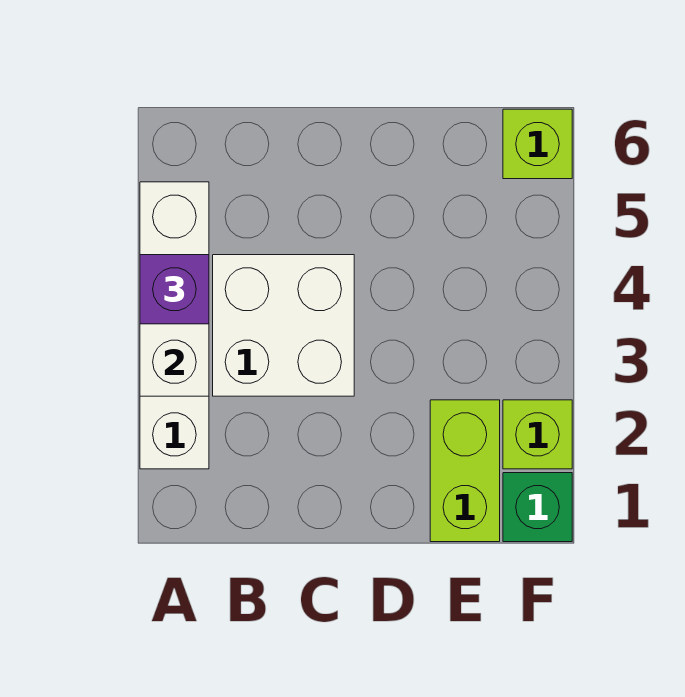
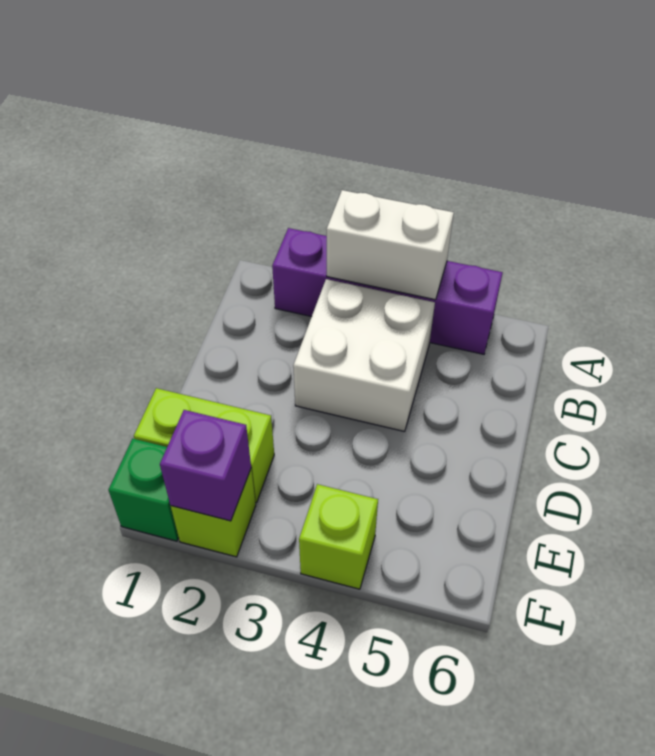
white 1x4 brick [140,182,209,469] -> purple 1x4 brick [272,228,502,354]
purple 1x1 brick [140,255,209,324] -> purple 1x1 brick moved to [160,410,251,521]
lime 1x1 brick [503,109,572,179] -> lime 1x1 brick moved to [299,484,378,589]

